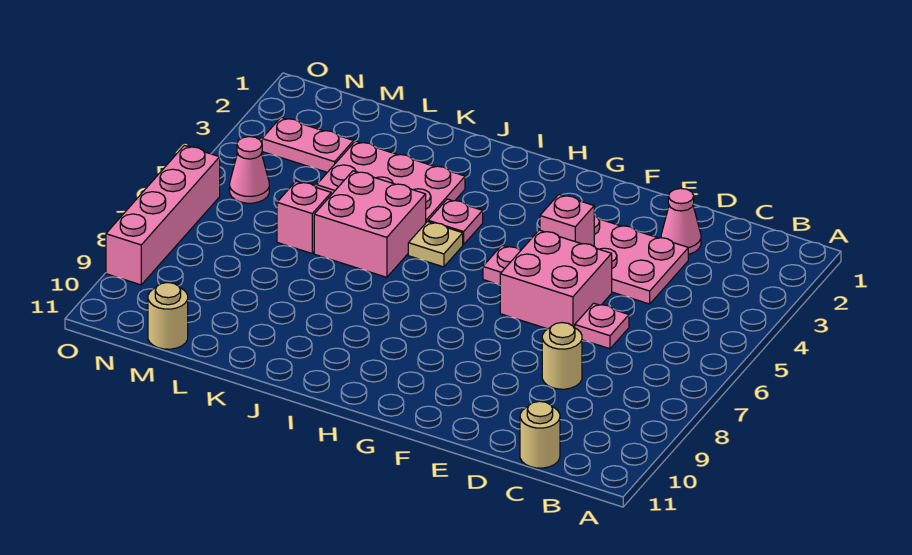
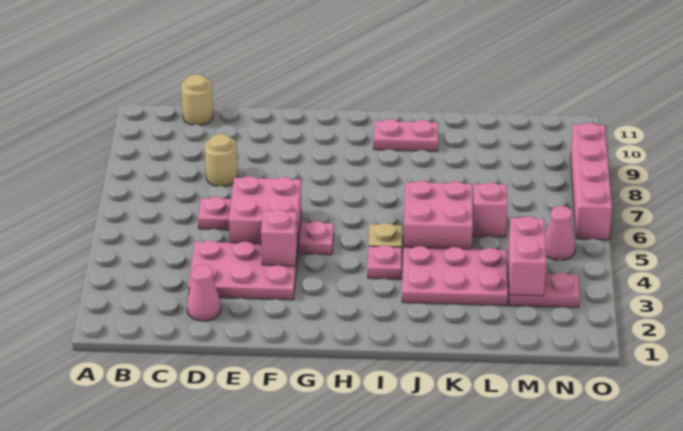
none -> pink 1x2 plate [374,119,438,151]
none -> pink 1x2 brick [508,216,546,296]
tan 1x1 round brick [148,283,188,349] -> none

